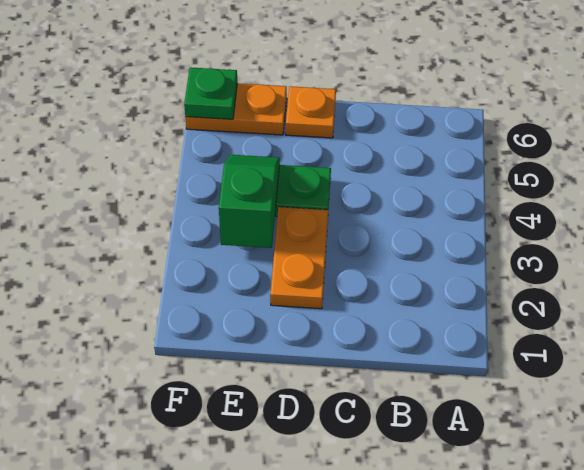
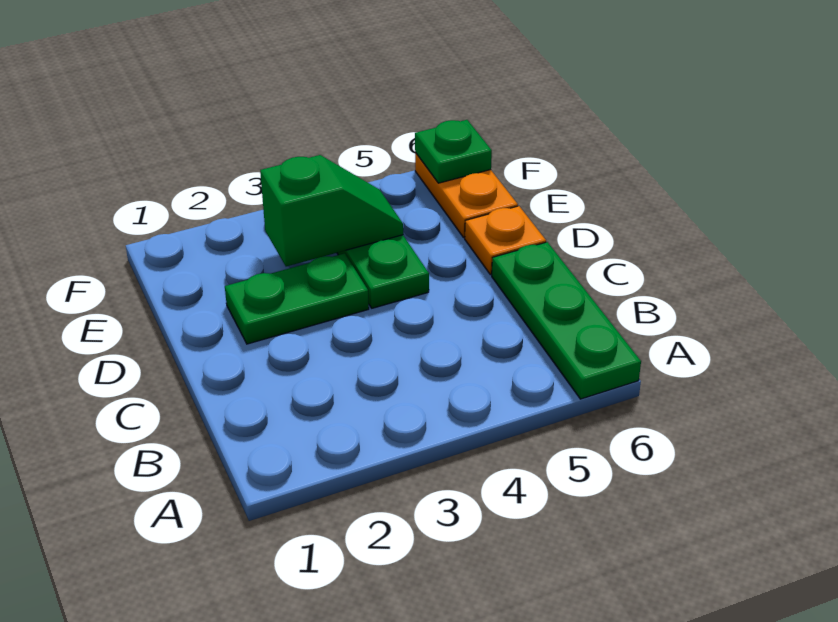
none -> green 1x3 plate [492,242,641,399]
orange 1x2 plate [270,207,328,309] -> green 1x2 plate [225,253,369,344]

